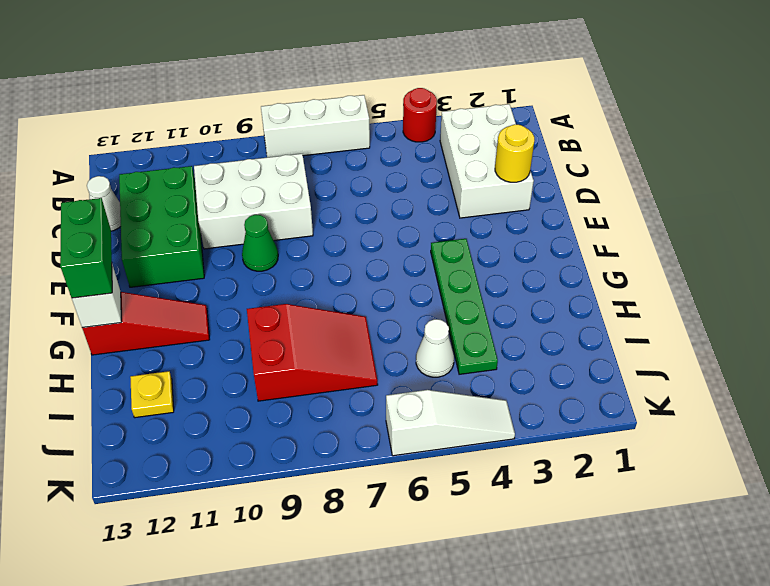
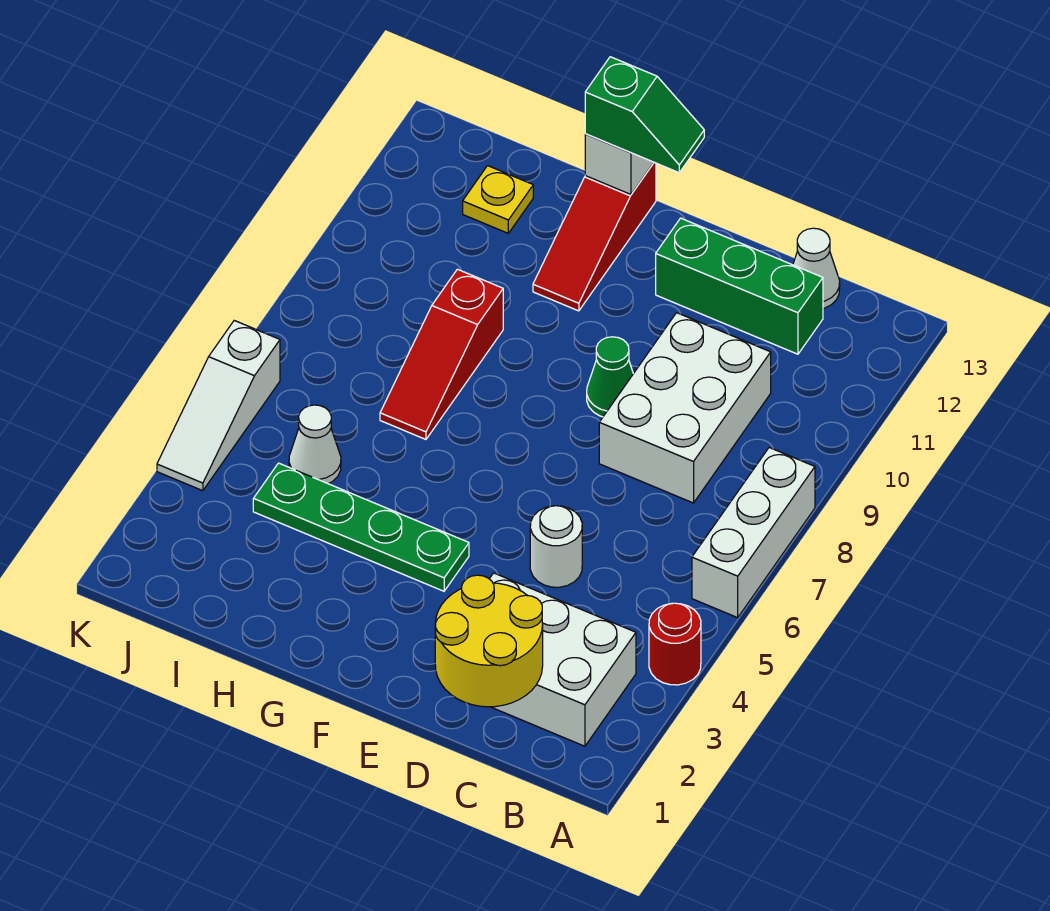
green 2x3 brick [119,166,204,287] -> green 1x3 brick [656,218,823,354]
yellow 1x1 round brick [495,124,535,182] -> yellow 2x2 round brick [435,575,543,707]
none -> white 1x1 round brick [530,506,582,587]
green 1x2 brick [60,198,112,298] -> green 1x2 slope [585,57,704,173]
red 2x3 slope [247,304,378,401] -> red 1x3 slope [380,269,503,439]

